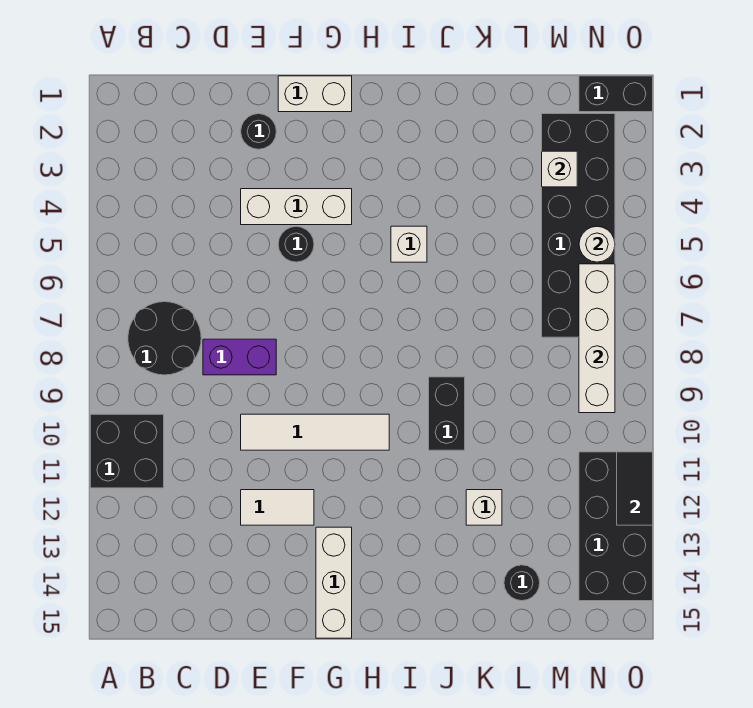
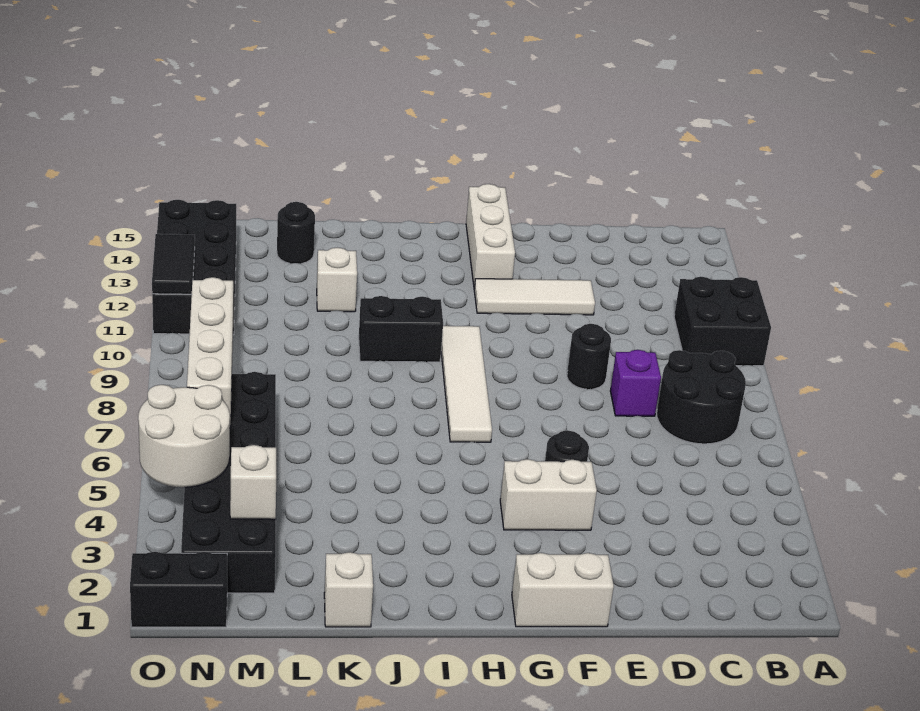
purple 1x2 brick [203,339,276,375] -> purple 1x1 brick [610,350,661,416]
black 1x1 round brick [241,114,276,149] -> black 1x1 round brick moved to [567,324,611,389]
white 1x3 brick [241,189,352,225] -> white 1x2 brick [500,459,597,530]
white 1x4 tile [241,414,389,450] -> white 1x4 tile turned to [441,326,492,442]
white 1x2 tile [241,490,314,525] -> white 1x3 tile [474,279,595,315]
white 1x1 brick [391,226,427,262] -> white 1x1 brick moved to [324,552,373,627]
black 1x2 brick [429,377,465,450] -> black 1x2 brick turned to [359,296,443,362]
white 1x1 round brick [579,226,615,262] -> white 2x2 round brick [138,385,230,487]

